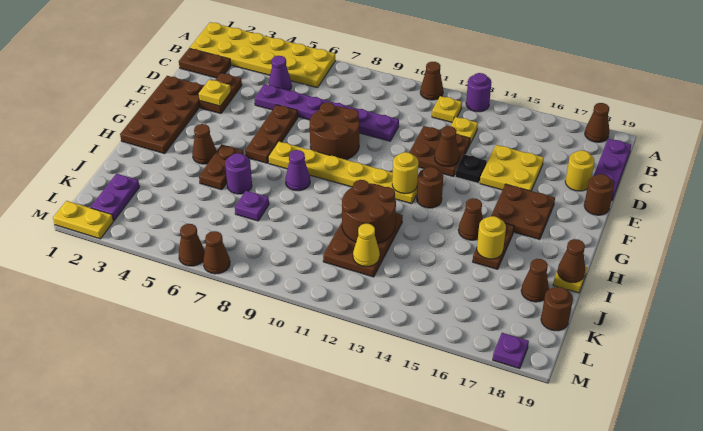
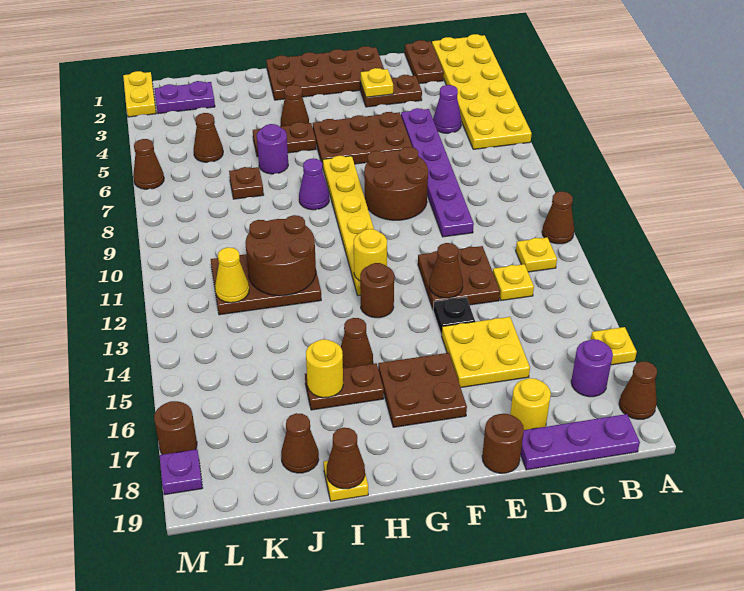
purple 1x1 round brick [466,73,491,112] -> purple 1x1 round brick moved to [571,339,613,397]
none -> yellow 1x1 plate [591,327,637,365]
brown 1x3 plate [245,105,298,163] -> brown 2x3 plate [313,112,412,164]
purple 1x1 plate [235,191,269,221] -> brown 1x1 plate [229,167,264,199]
brown 1x1 round brick [541,287,573,331] -> brown 1x1 round brick moved to [154,401,197,455]
brown 1x1 cone [203,231,230,274] -> brown 1x1 cone moved to [194,113,223,162]

